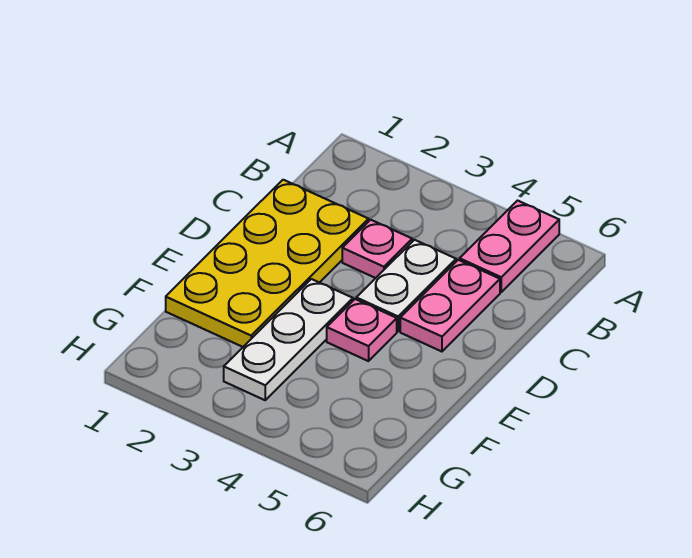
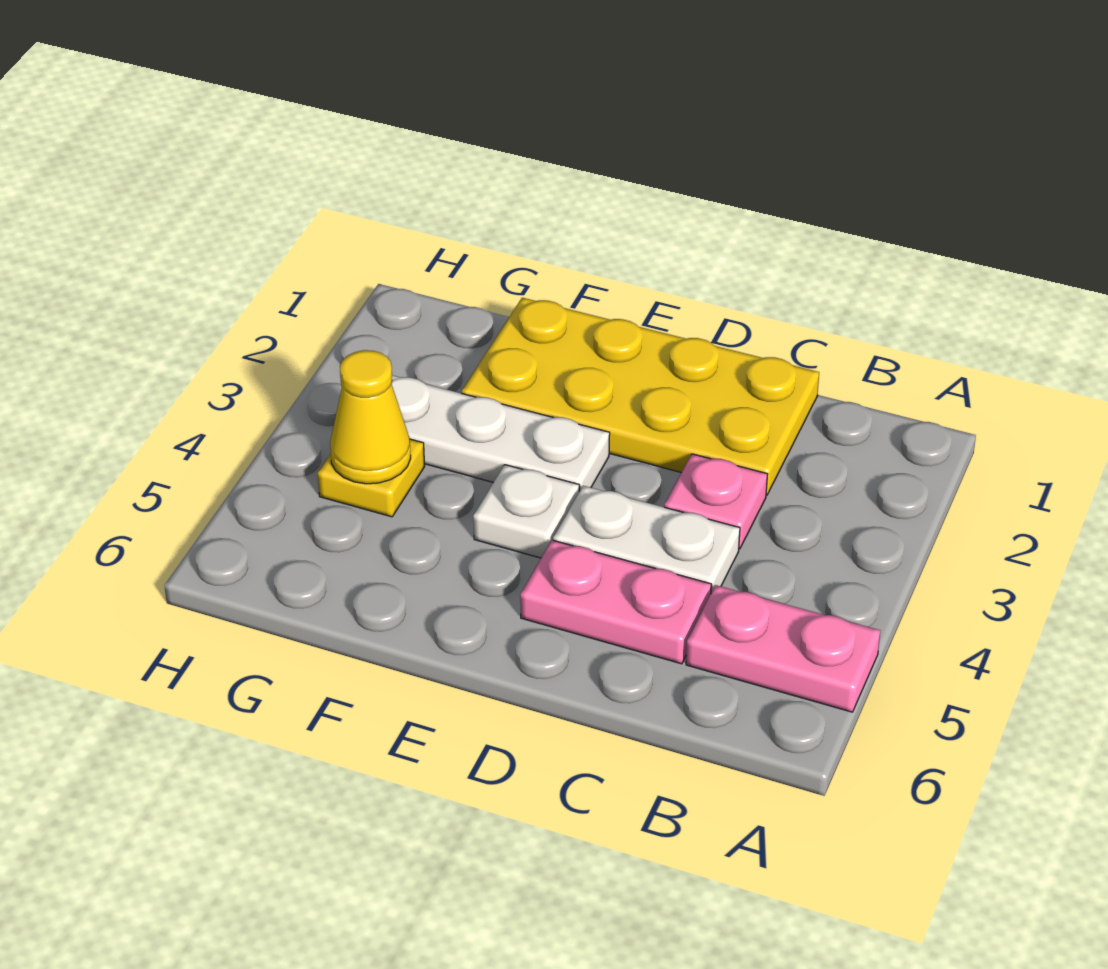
pink 1x1 plate [327,299,397,361] -> white 1x1 plate [473,465,579,558]
none -> yellow 1x1 plate [318,439,425,517]
none -> yellow 1x1 cone [330,350,411,484]

